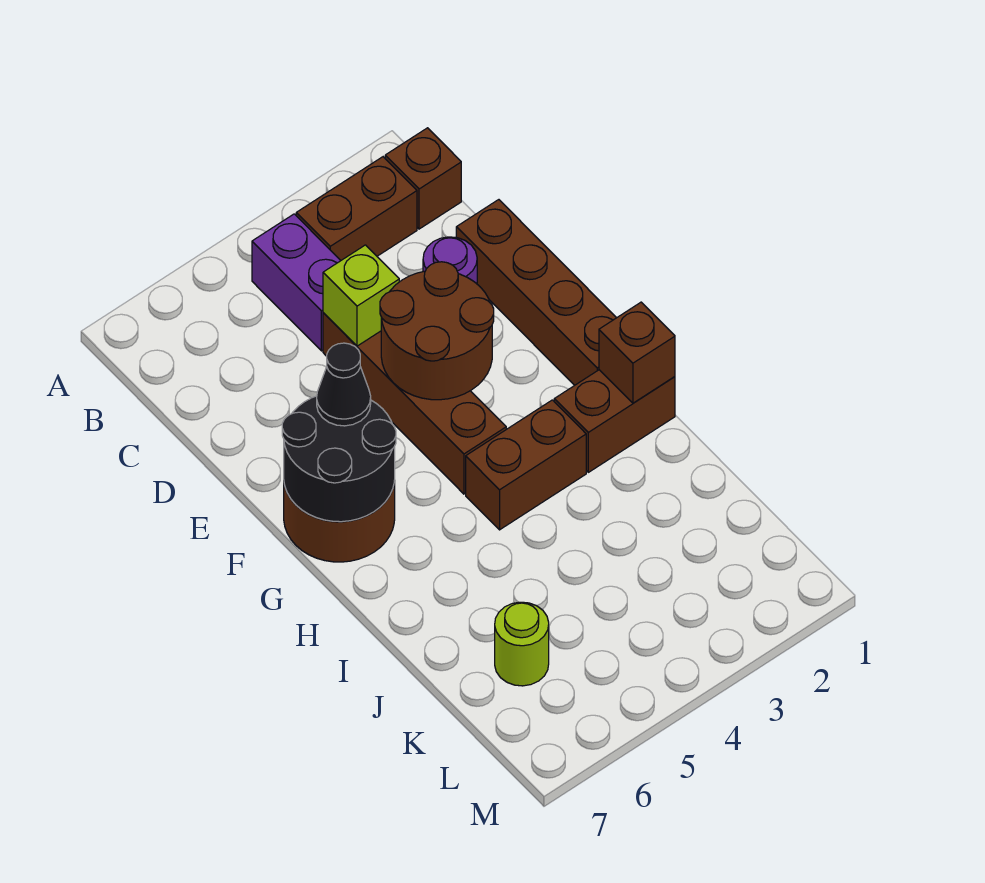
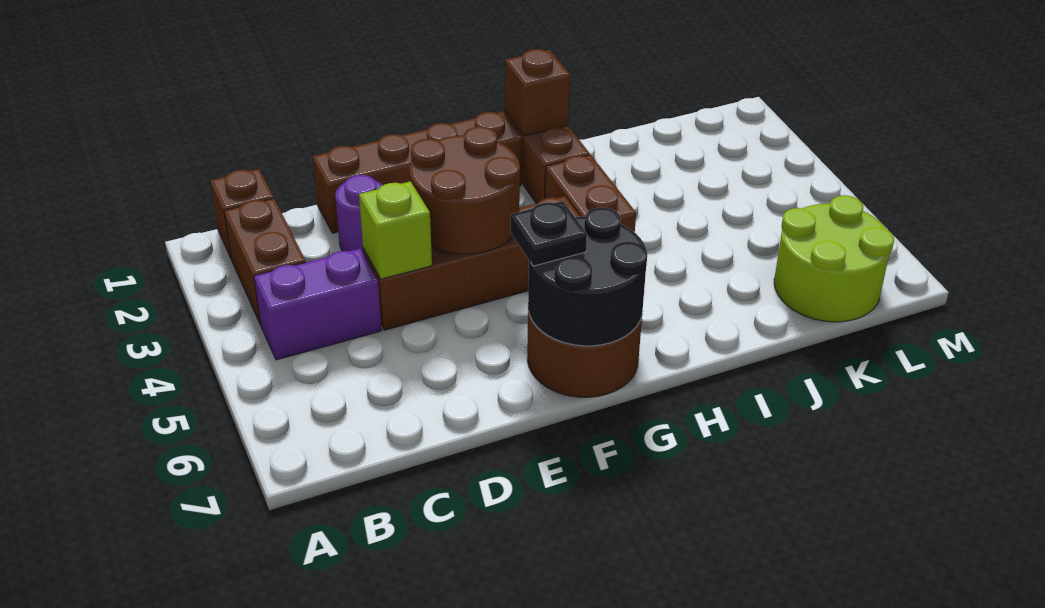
black 1x1 cone [317,343,371,426] -> black 1x1 plate [511,201,587,266]
lime 1x1 round brick [495,602,549,686] -> lime 2x2 round brick [774,195,894,322]

